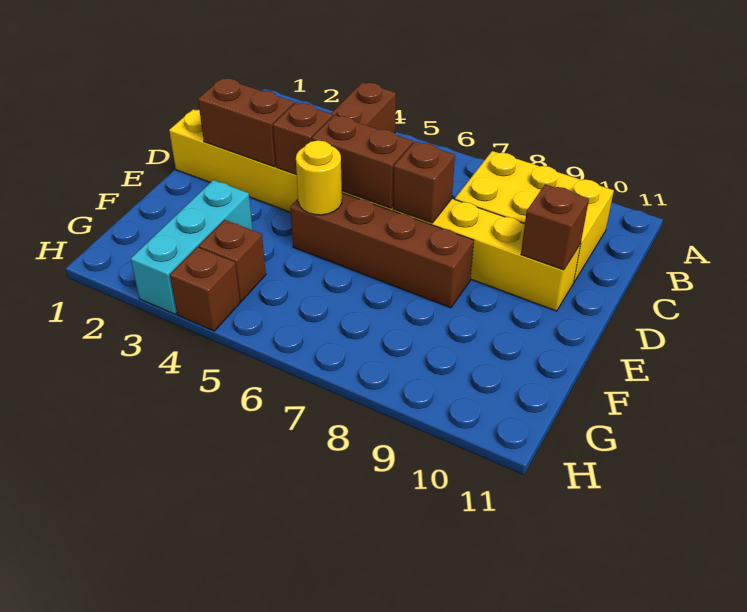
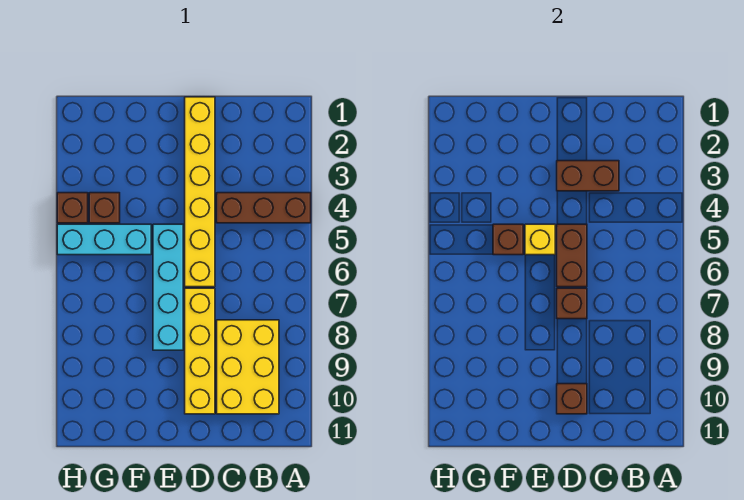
brown 1x2 brick [198,78,294,167] -> brown 1x2 brick turned to [557,161,619,191]
brown 1x1 brick [273,102,333,175] -> brown 1x1 brick moved to [493,224,523,255]
brown 1x4 brick [290,193,474,308] -> cyan 1x4 brick [153,224,183,350]
yellow 1x1 round brick [296,140,342,215] -> yellow 1x1 brick [525,224,555,255]
cyan 1x3 brick [131,180,253,314] -> cyan 1x3 brick moved to [57,224,151,255]

